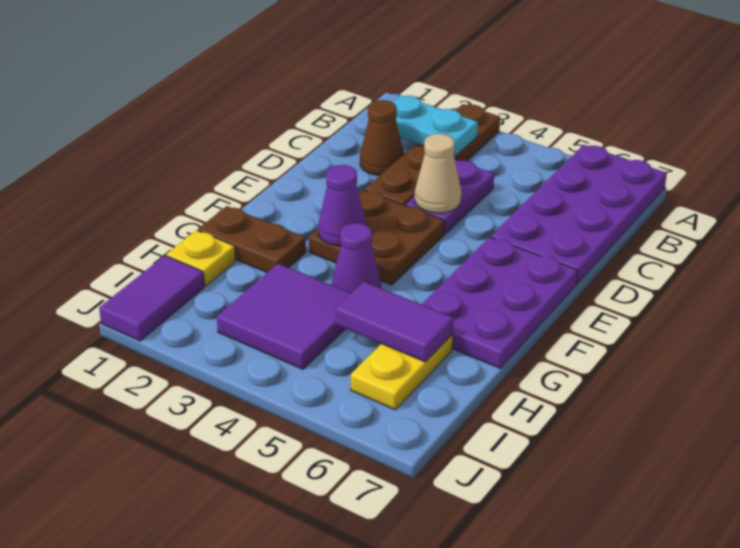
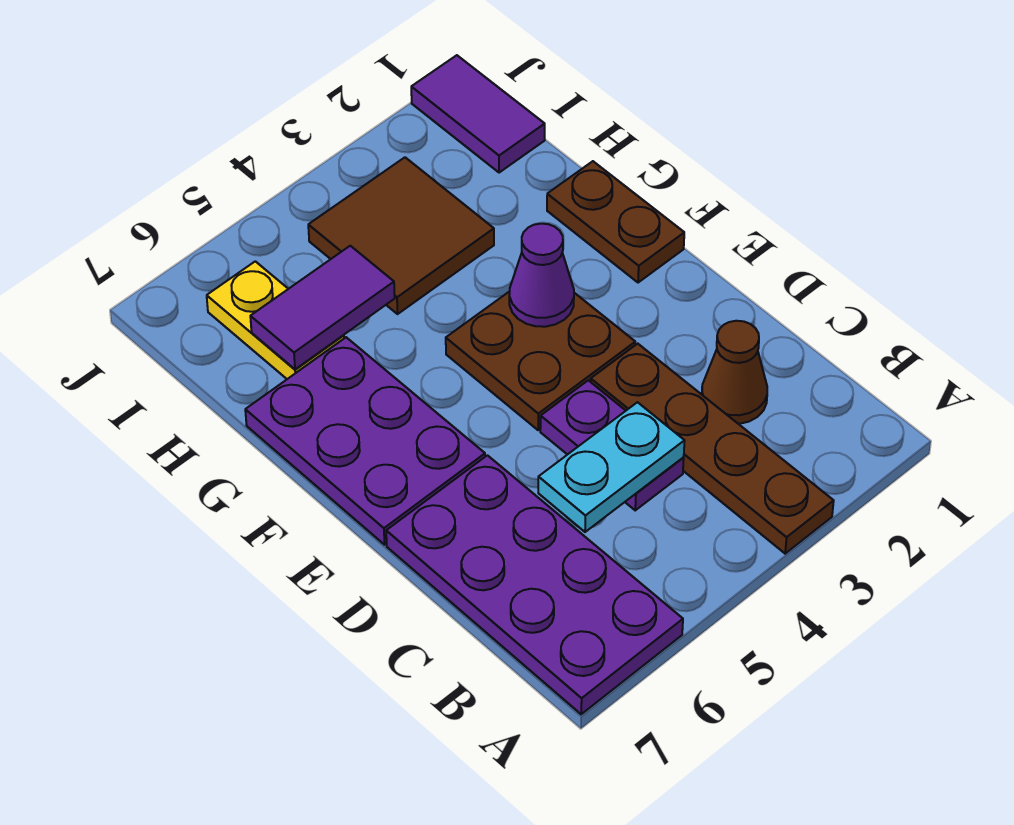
cyan 1x2 plate [393,95,478,157] -> cyan 1x2 plate moved to [538,402,685,532]
tan 1x1 cone [415,134,461,213] -> none
brown 1x2 plate [198,206,306,272] -> brown 1x2 plate turned to [547,161,684,283]
purple 1x1 cone [332,223,381,293] -> none
yellow 1x1 plate [166,230,236,286] -> none
purple 2x2 tile [217,264,351,369] -> brown 2x2 tile [308,157,494,314]

